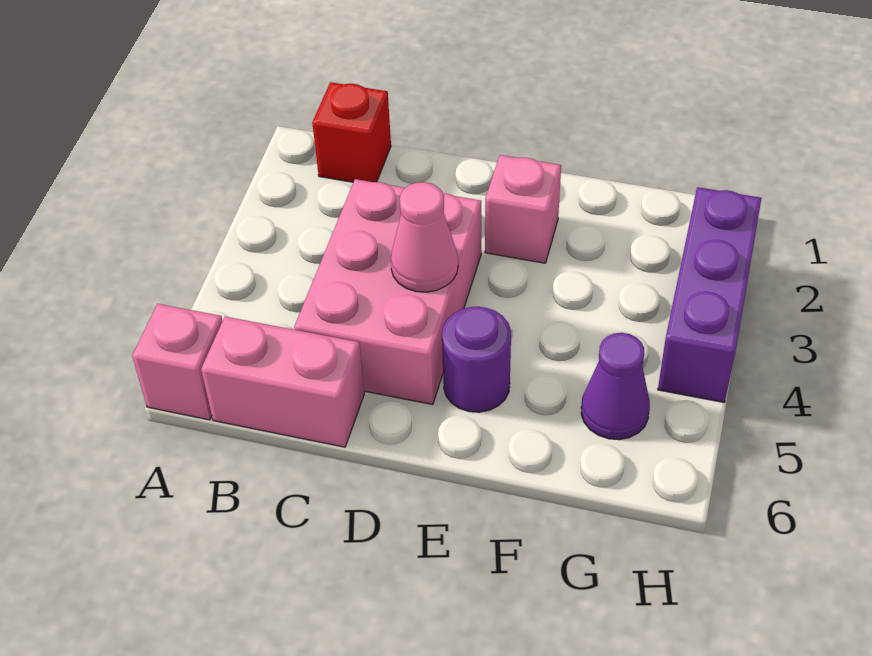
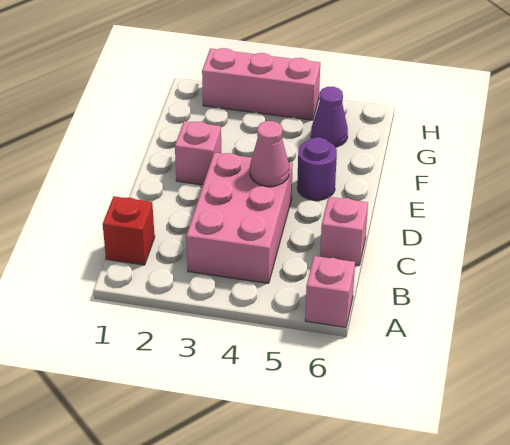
pink 1x2 brick [201,317,364,447] -> pink 1x1 brick [320,197,368,265]
pink 2x3 brick [294,179,481,405] -> pink 2x3 brick turned to [186,152,293,283]
purple 1x3 brick [658,187,761,402] -> pink 1x3 brick [202,48,320,120]

